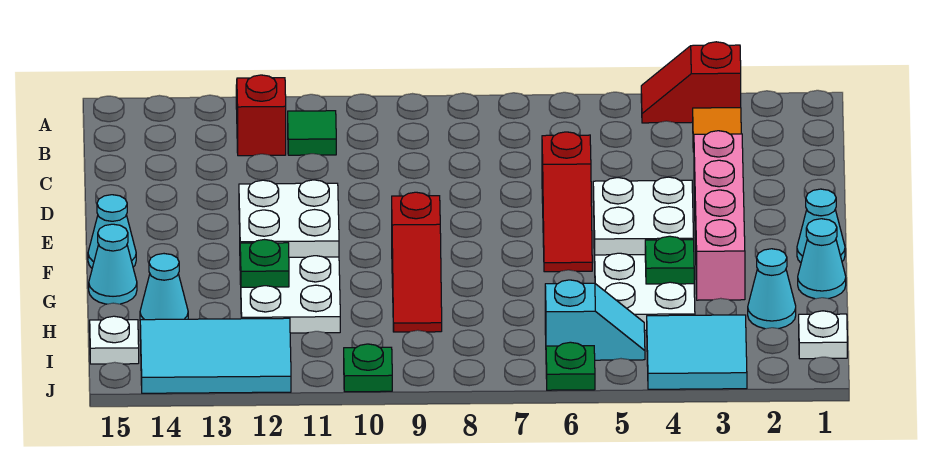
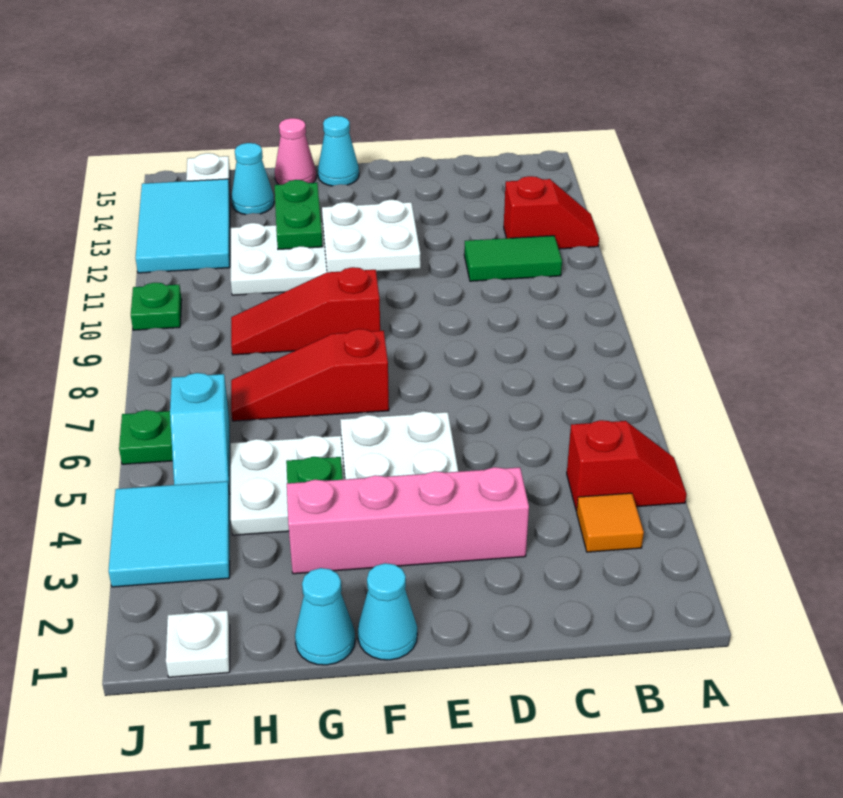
red 1x2 slope [641,42,741,123] -> red 1x2 slope turned to [567,420,687,511]
green 1x1 tile [288,111,336,155] -> green 1x2 tile [464,236,562,281]
red 1x3 slope [542,132,592,272] -> red 1x3 slope moved to [231,329,389,421]
green 1x1 plate [240,240,289,287] -> green 1x2 plate [275,180,323,249]
cyan 1x1 cone [89,224,137,304] -> pink 1x1 cone [275,118,316,185]
cyan 1x1 cone [748,249,796,329] -> none

